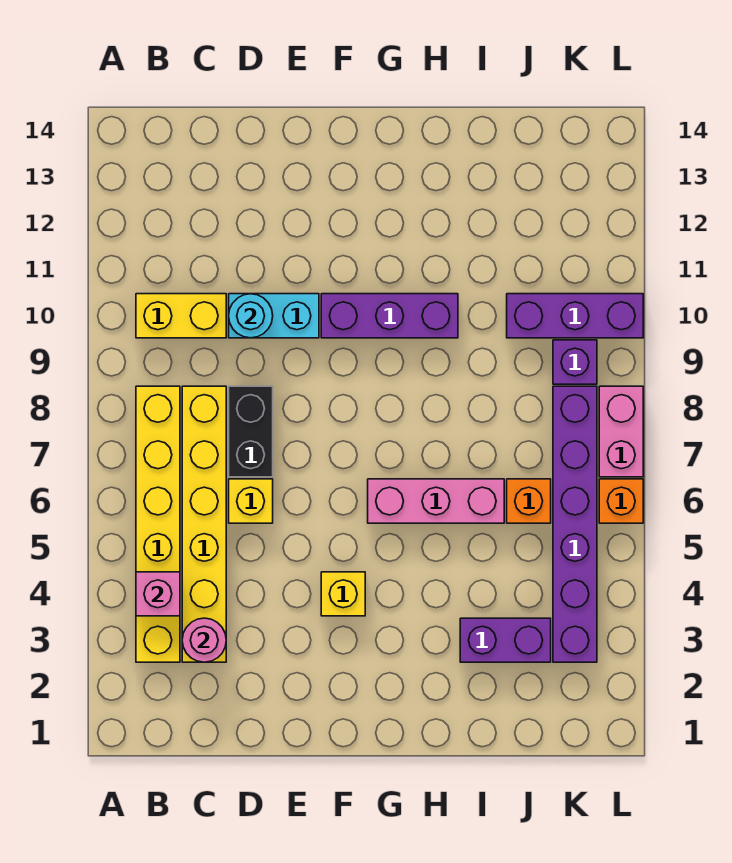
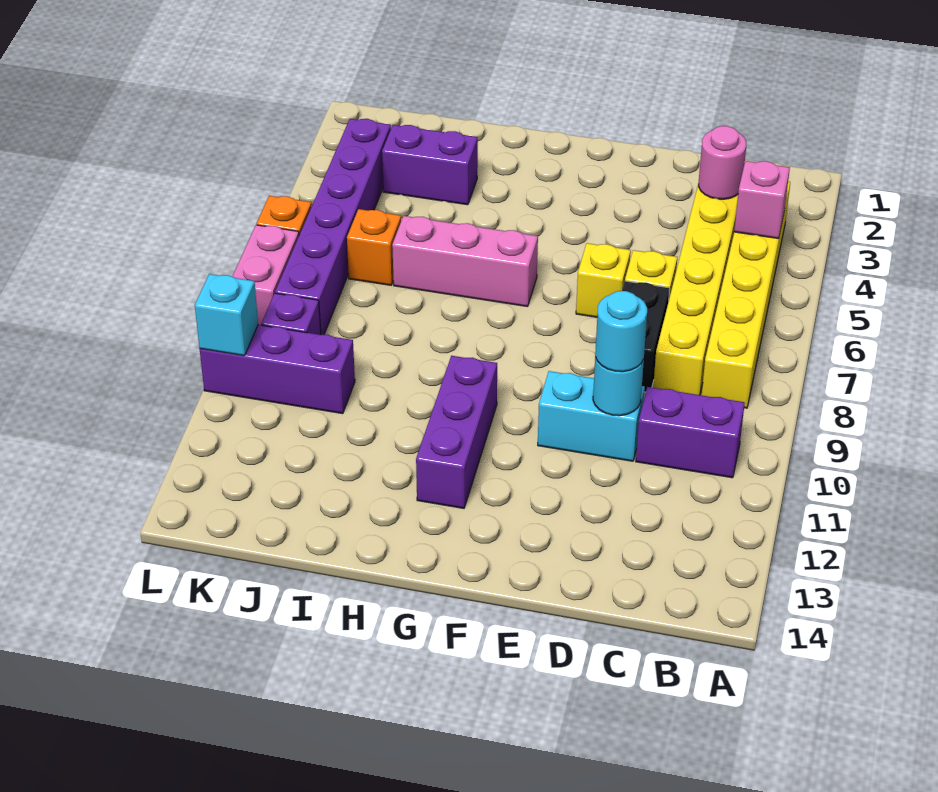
yellow 1x2 brick [136,294,226,338] -> purple 1x2 brick [636,387,745,478]
none -> cyan 1x1 round brick [595,291,647,372]
yellow 1x1 brick [321,572,365,616] -> yellow 1x1 brick moved to [576,243,631,317]
purple 1x3 brick [321,294,458,338] -> purple 1x3 brick turned to [416,356,497,508]
none -> cyan 1x1 brick [195,274,258,356]

